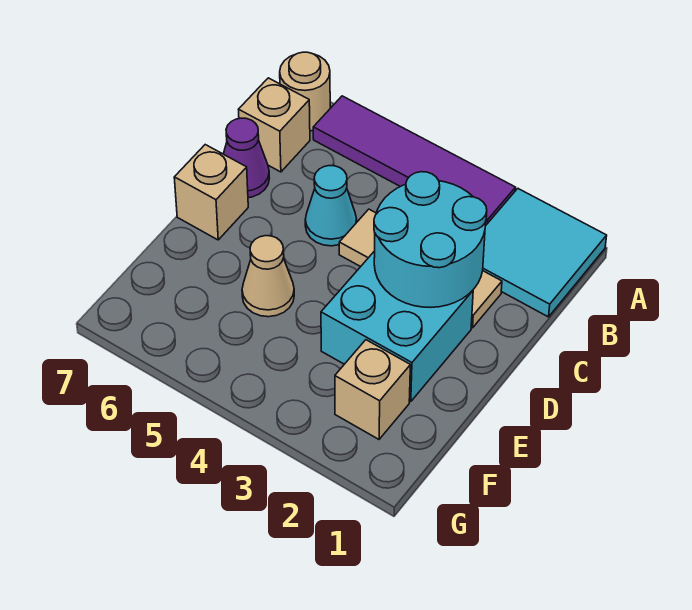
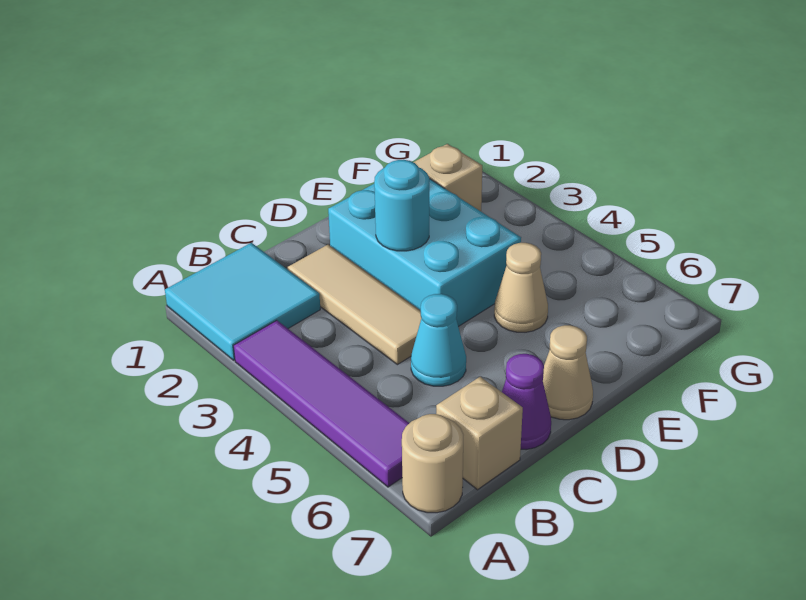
cyan 2x2 round brick [374,172,487,308] -> cyan 1x1 round brick [374,160,429,251]
cyan 2x2 brick [321,251,473,402] -> cyan 2x3 brick [328,179,521,327]
tan 1x1 brick [174,145,248,240] -> tan 1x1 cone [543,325,593,420]

